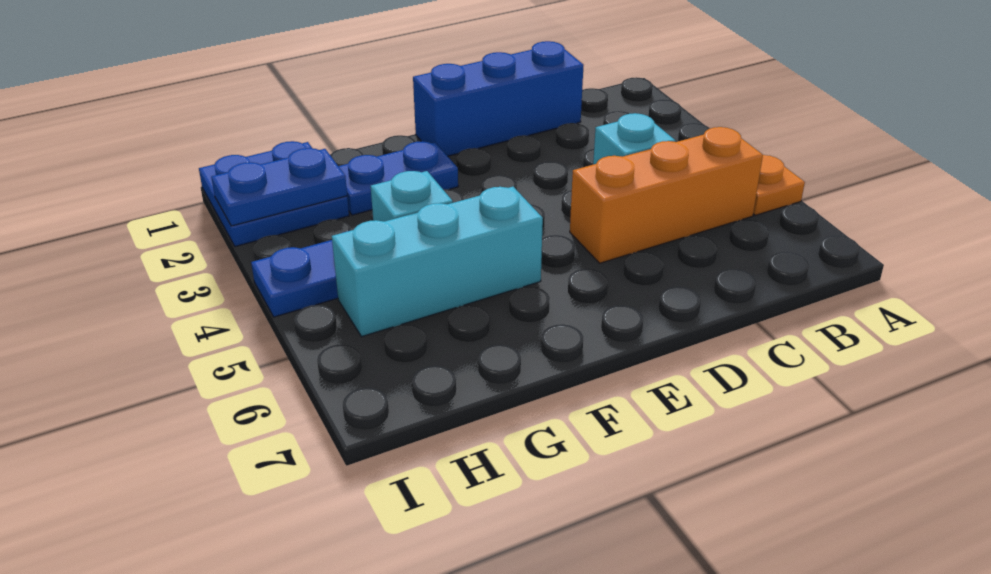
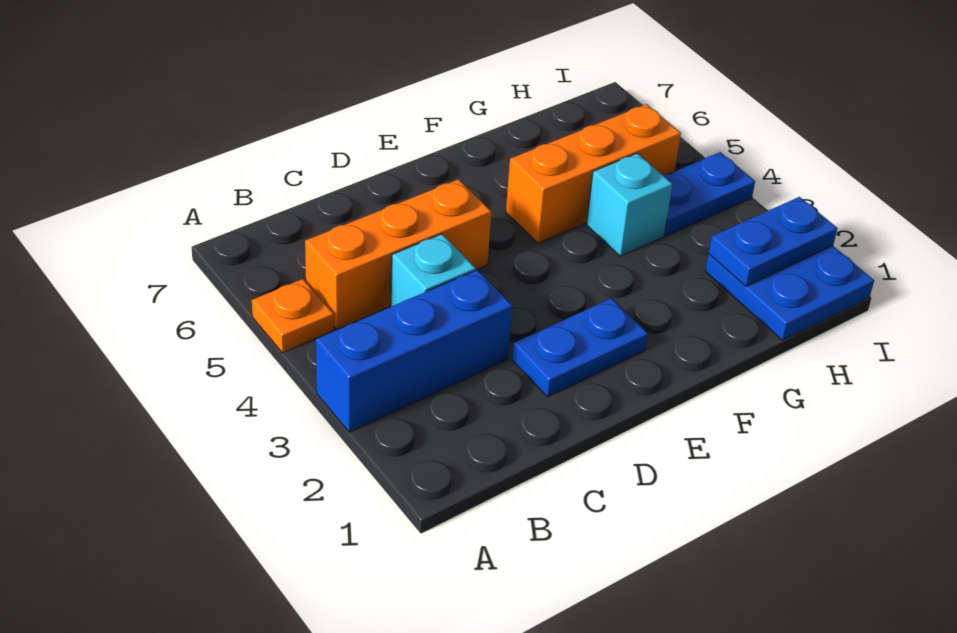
blue 1x3 brick [413,41,584,156] -> blue 1x3 brick moved to [316,270,513,432]
blue 1x2 plate [339,141,458,215] -> blue 1x2 plate moved to [512,298,648,397]
cyan 1x3 brick [332,187,543,337] -> orange 1x3 brick [506,104,681,243]

